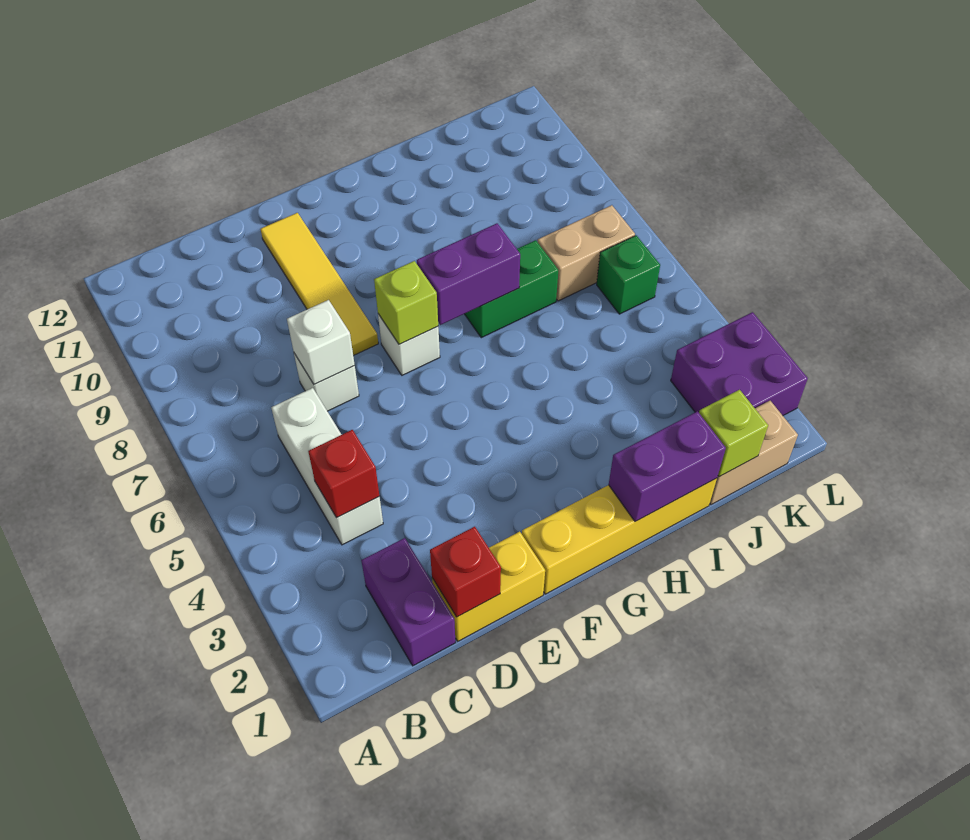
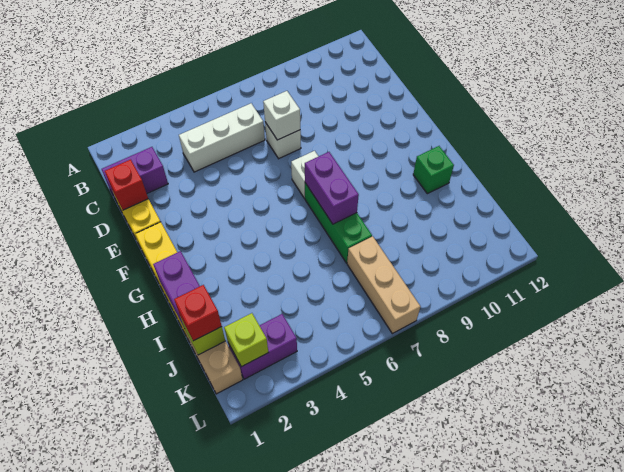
red 1x1 brick [308,430,379,518] -> red 1x1 brick moved to [174,285,222,341]
yellow 1x4 tile [261,213,378,356] -> none
lime 1x1 brick [374,261,438,344] -> lime 1x1 brick moved to [224,313,268,367]
green 1x2 brick [465,240,558,338] -> green 1x3 brick [305,183,372,263]
tan 1x2 brick [538,205,635,301] -> tan 1x3 brick [347,236,420,334]
purple 2x2 brick [671,312,808,415] -> purple 1x2 brick [228,314,297,379]
green 1x1 brick [597,235,660,314] -> green 1x1 brick moved to [413,146,454,194]

